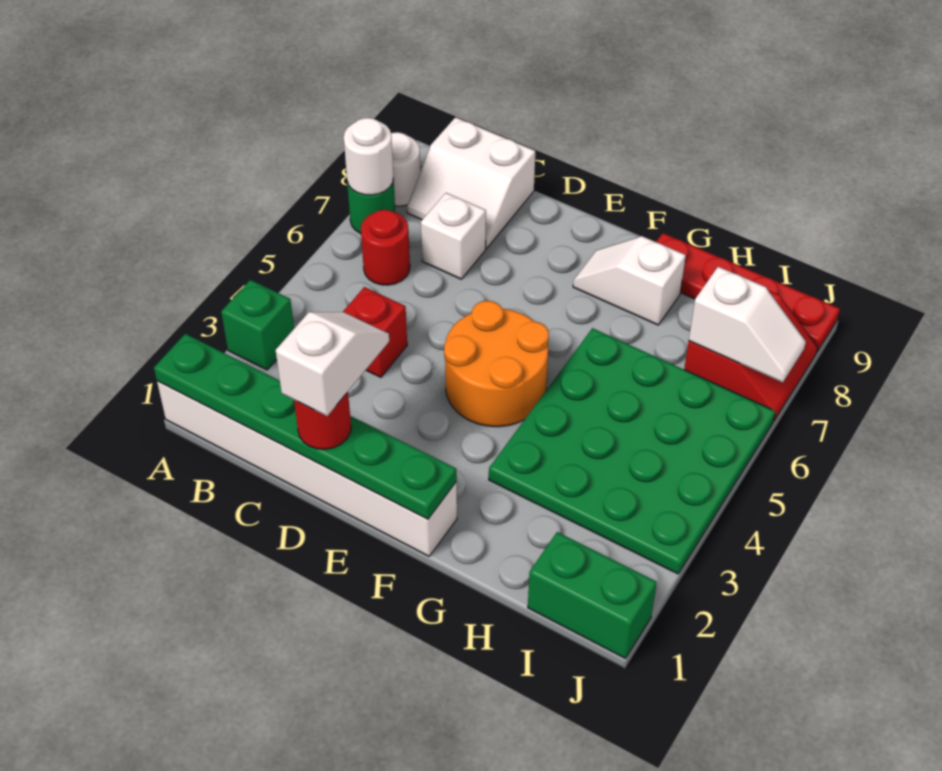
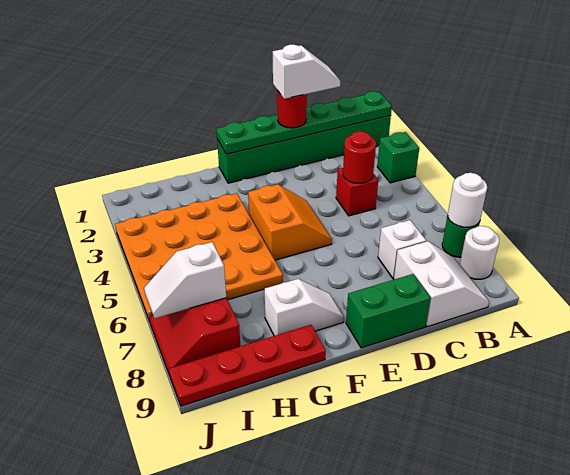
white 1x6 brick [157,381,457,556] -> green 1x6 brick [217,115,391,183]
red 1x1 round brick [361,210,410,285] -> red 1x1 round brick moved to [343,131,376,184]
white 2x2 slope [407,117,535,249] -> white 2x2 slope turned to [394,241,489,327]
white 1x2 slope [276,312,389,416] -> white 1x2 slope turned to [273,45,340,99]
orange 2x2 round brick [444,301,549,427] -> orange 2x2 slope [248,184,332,260]
green 4x4 plate [489,328,775,574] -> orange 4x4 plate [115,193,283,321]
green 1x2 brick [528,532,657,658] -> green 1x2 brick moved to [346,274,431,348]

